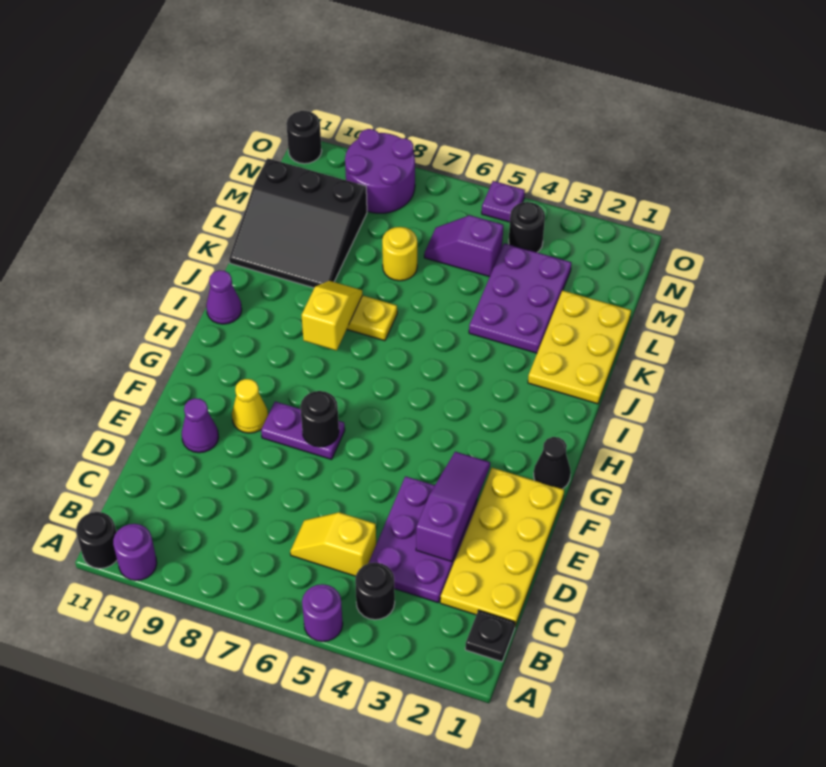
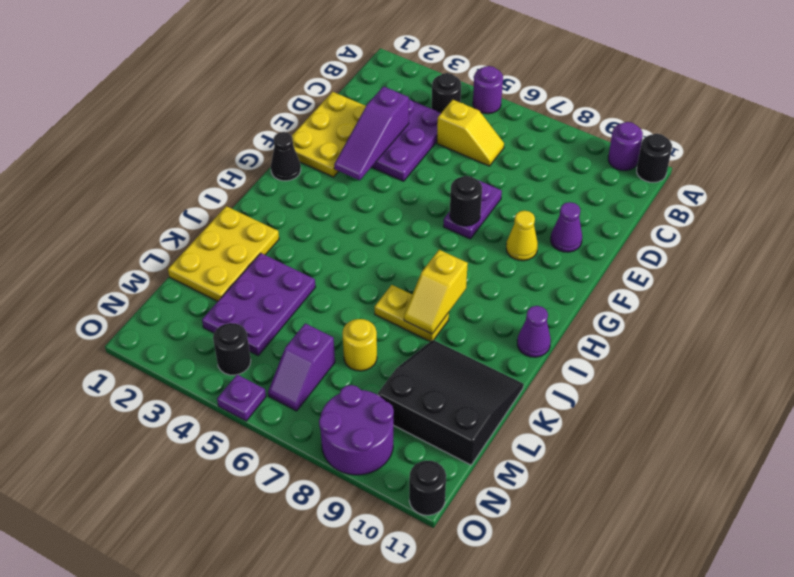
black 1x1 plate [465,610,515,662] -> none
yellow 2x4 plate [440,468,564,626] -> yellow 2x3 plate [292,92,366,177]
purple 1x2 plate [261,401,345,459] -> purple 1x2 plate turned to [444,180,502,239]
purple 1x2 slope [424,215,503,277] -> purple 1x2 slope turned to [268,323,335,411]

